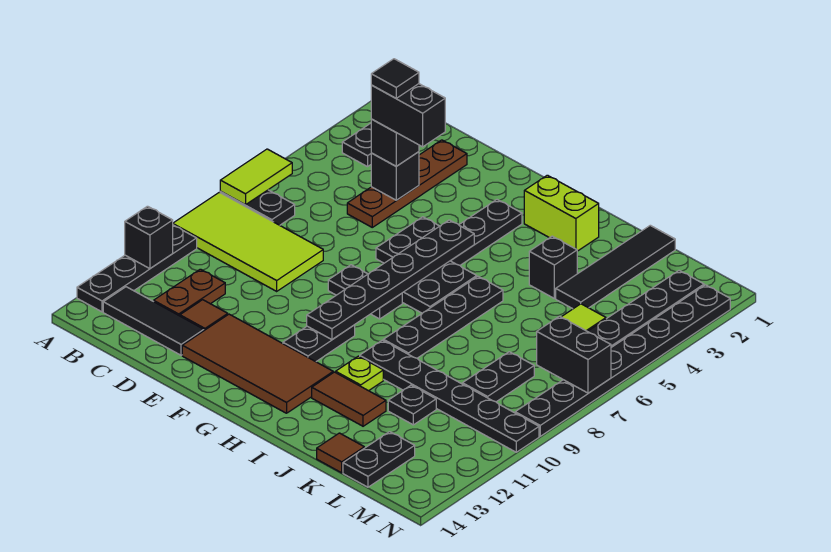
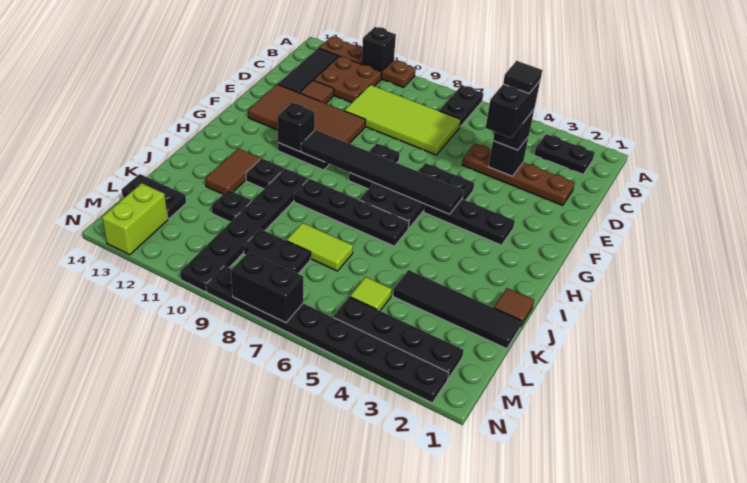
lime 1x2 tile [220,149,292,205] -> lime 1x2 tile moved to [287,223,353,271]
lime 2x4 tile [173,192,323,291] -> lime 2x4 tile turned to [344,85,461,155]
black 1x4 plate [77,225,197,312] -> brown 1x4 plate [319,37,416,88]
brown 1x2 plate [154,269,225,316] -> brown 2x2 plate [314,56,382,103]
brown 2x4 tile [182,314,333,413] -> brown 2x4 tile turned to [248,84,366,144]
black 1x6 plate [307,220,474,340] -> black 1x6 tile [301,130,463,214]
lime 1x2 brick [524,175,599,251] -> lime 1x2 brick moved to [102,183,168,255]
lime 1x1 plate [336,356,383,391] -> black 1x1 plate [246,158,284,189]
black 1x1 brick [529,236,577,298] -> black 1x1 brick moved to [278,103,315,152]
brown 1x1 tile [317,433,364,473] -> brown 1x1 tile moved to [494,288,534,327]
black 1x2 brick [537,316,611,393] -> black 1x2 brick turned to [231,251,303,323]

